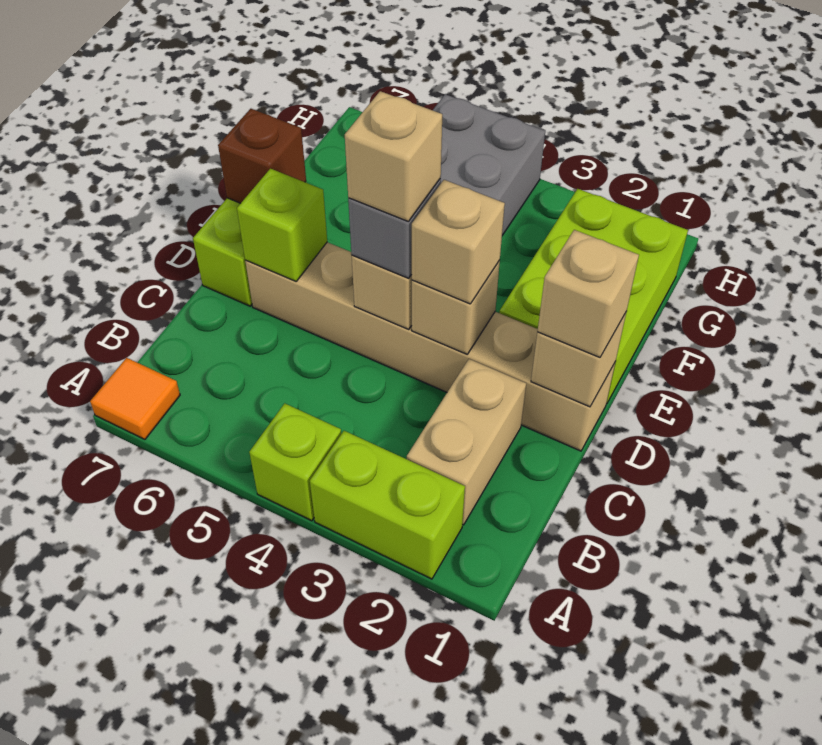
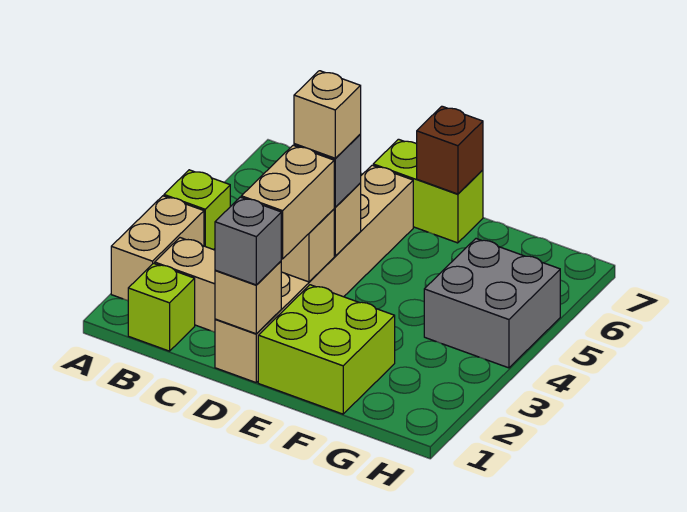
lime 1x2 brick [310,431,465,579] -> tan 1x2 brick [111,196,204,301]
orange 1x1 tile [90,358,180,439] -> none
tan 1x1 brick [537,230,639,357] -> grey 1x1 brick [215,197,281,285]
tan 1x1 brick [412,180,505,304] -> tan 1x2 brick [241,145,334,259]
lime 1x1 brick [237,169,327,281] -> lime 1x1 brick moved to [128,263,195,351]
lime 2x3 brick [499,189,688,404] -> lime 2x2 brick [258,285,395,414]

